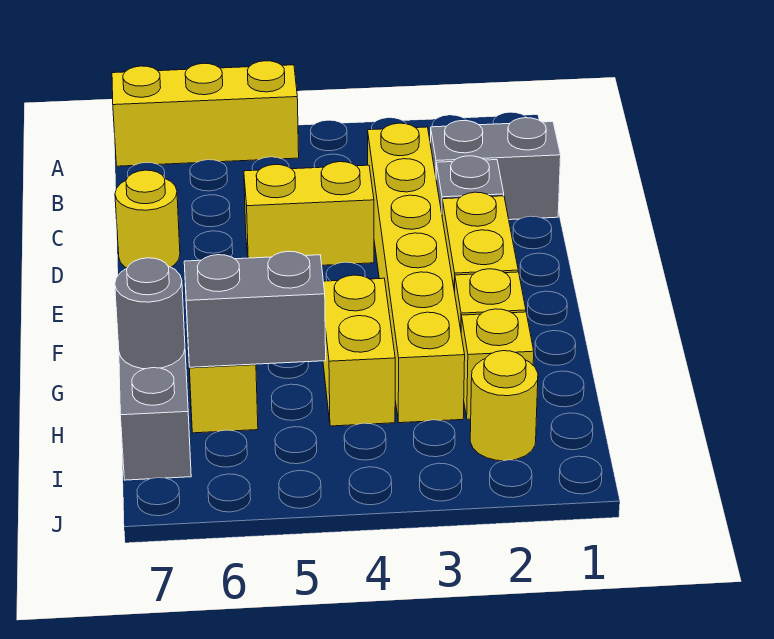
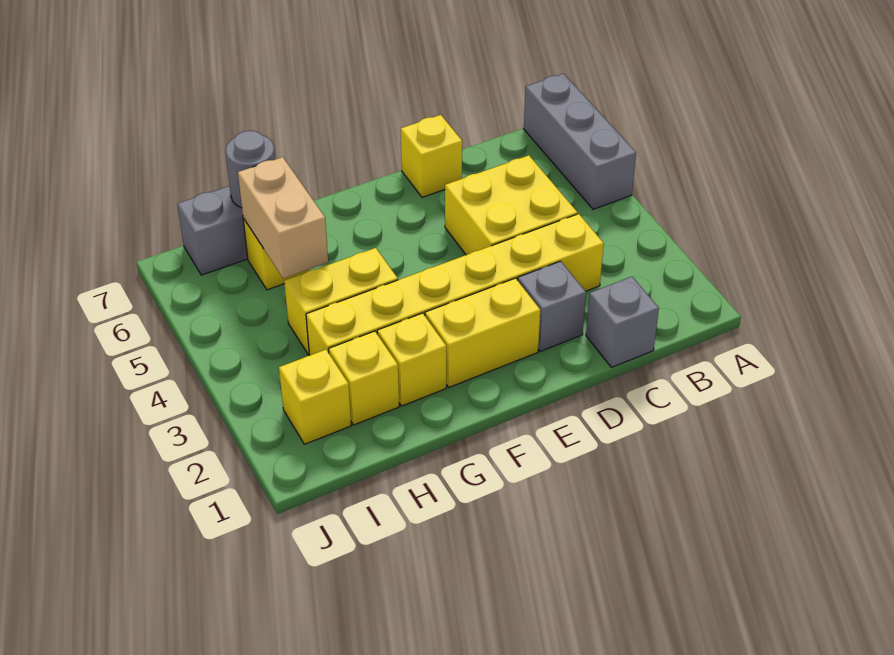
yellow 1x3 brick [112,61,299,166] -> grey 1x3 brick [524,74,636,209]
grey 1x2 brick [430,118,561,220] -> grey 1x1 brick [586,277,659,367]
yellow 1x2 brick [244,162,374,265] -> yellow 2x2 brick [445,155,577,255]
yellow 1x1 round brick [115,170,180,268] -> yellow 1x1 brick [401,115,462,197]
grey 1x2 brick [184,251,326,367] -> tan 1x2 brick [238,157,328,279]
yellow 1x1 round brick [470,351,538,461] -> yellow 1x1 brick [279,350,351,444]

